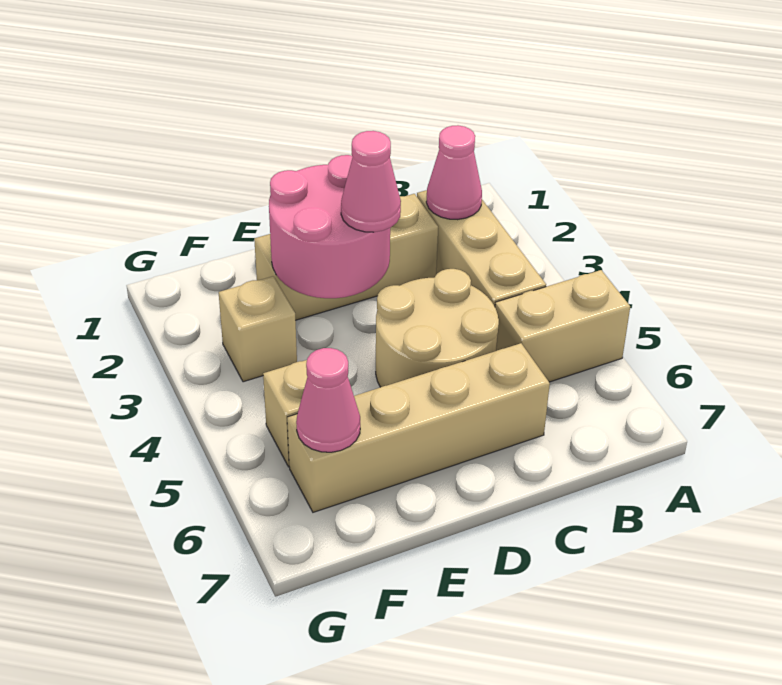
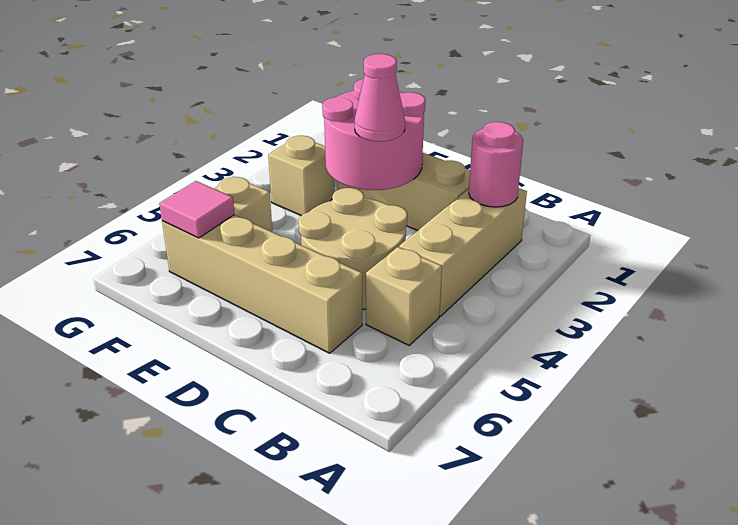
tan 1x2 brick [495,270,630,382] -> tan 1x1 brick [366,247,442,345]
pink 1x1 cone [426,125,482,220] -> pink 1x1 round brick [469,122,523,207]
pink 1x1 cone [296,348,360,452] -> pink 1x1 tile [159,181,234,238]

